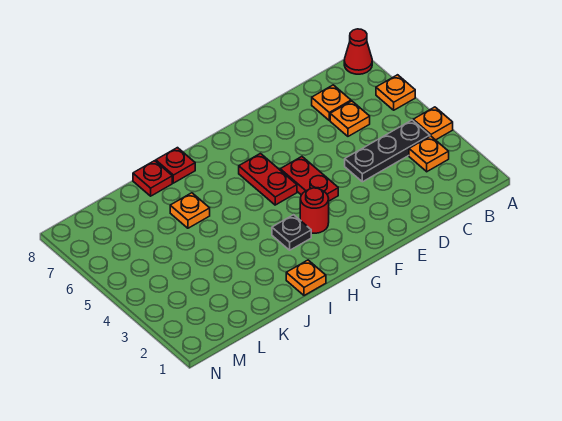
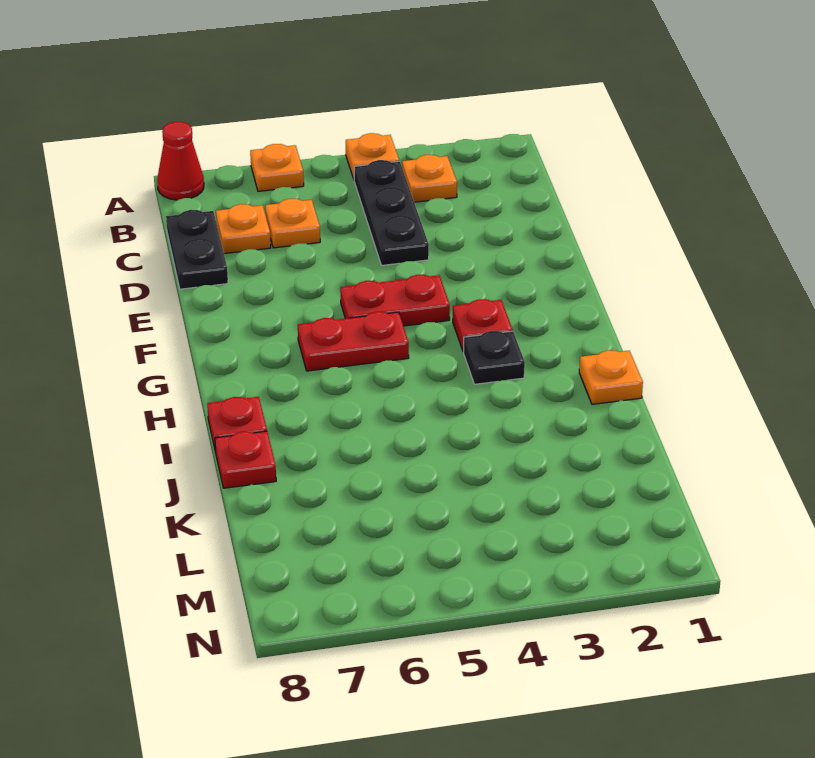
none -> black 1x2 plate [166,210,228,289]
red 1x1 round brick [300,188,329,233] -> red 1x1 plate [453,299,513,352]
orange 1x1 plate [170,193,210,228] -> none

